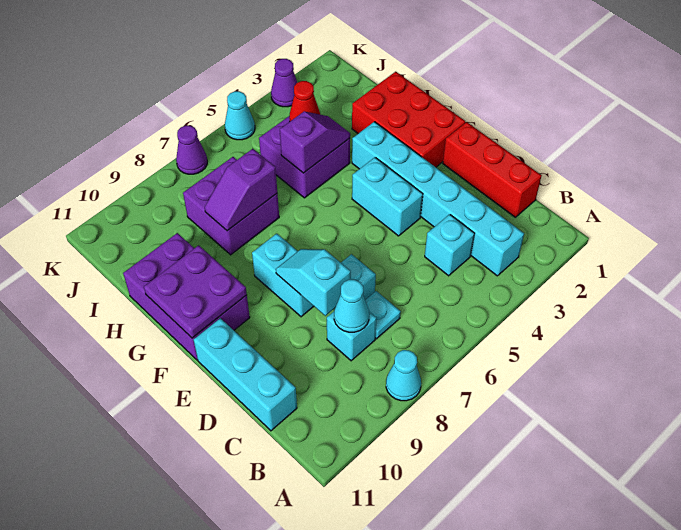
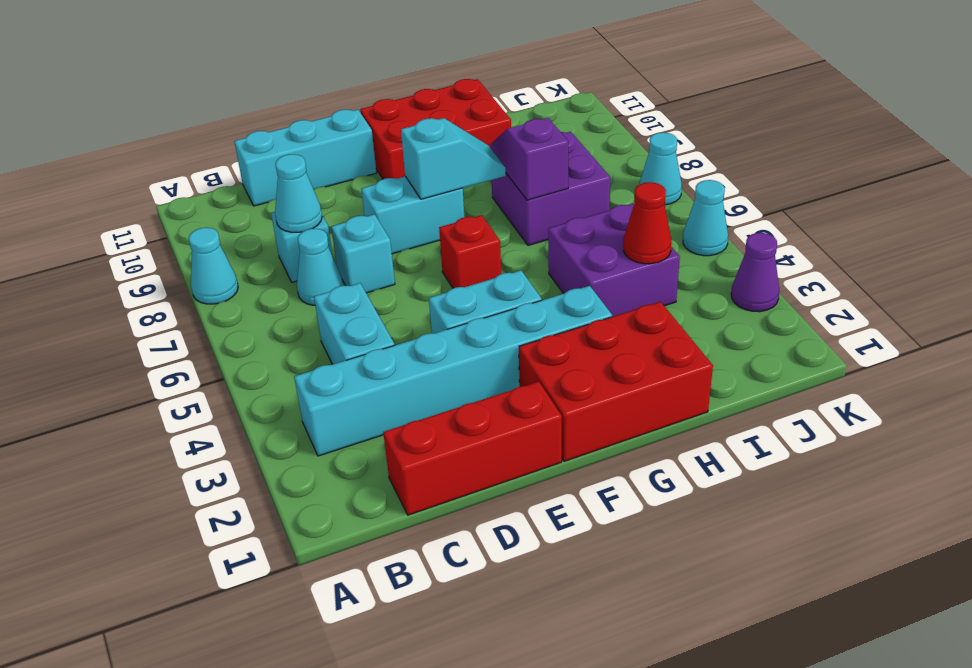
cyan 1x1 brick [425,214,474,276] -> cyan 1x2 brick [314,283,395,364]
cyan 1x1 plate [365,291,401,339] -> cyan 1x1 cone [297,229,343,305]
cyan 1x2 slope [276,249,351,316] -> cyan 1x2 slope moved to [401,118,506,199]
none -> red 1x1 brick [439,215,501,288]
purple 2x3 brick [123,233,250,360] -> red 2x3 brick [360,79,511,179]
purple 2x2 plate [144,245,247,338] -> none
purple 1x2 slope [280,112,350,173] -> none
purple 1x1 cone [176,126,207,174] -> cyan 1x1 cone [639,132,682,205]

